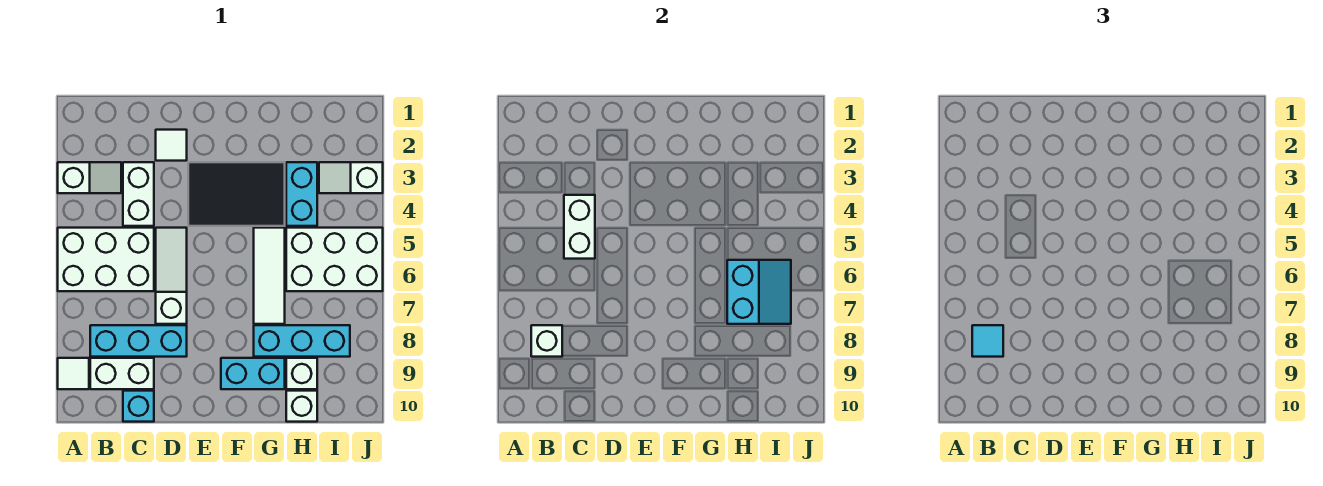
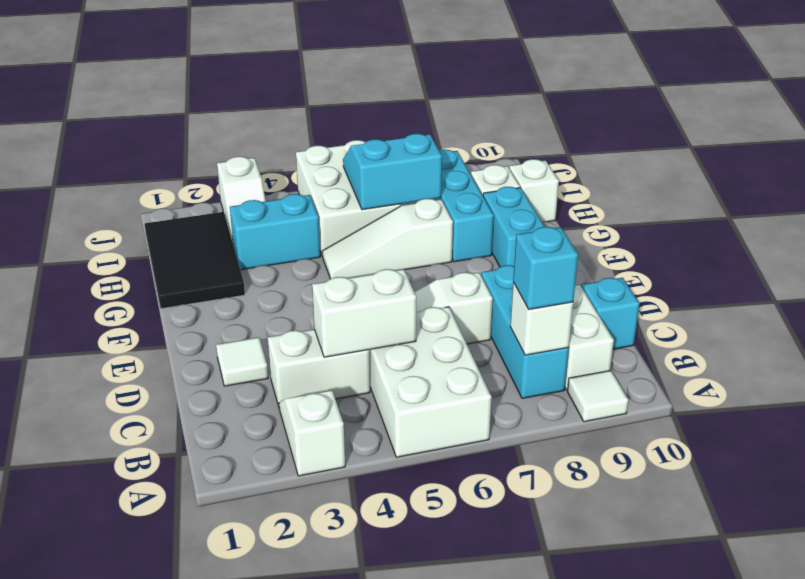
cyan 1x1 tile [972,325,1003,357] -> cyan 1x1 brick [513,227,578,309]
black 2x3 tile [188,162,285,226] -> black 2x3 tile moved to [145,212,245,309]
white 1x3 tile [254,228,285,324] -> white 1x3 slope [322,199,453,279]

